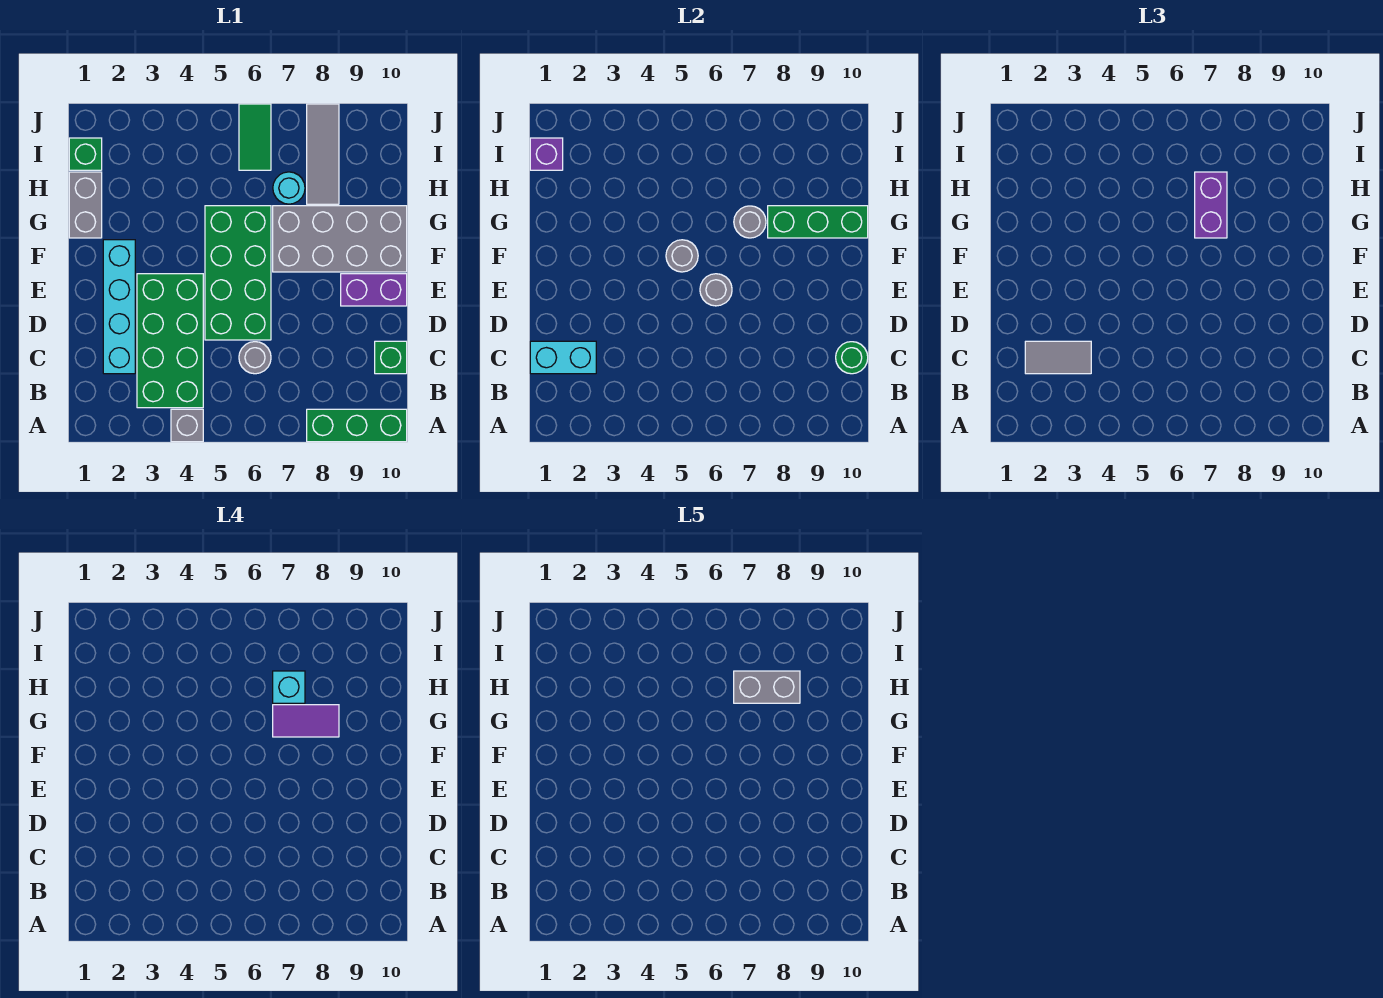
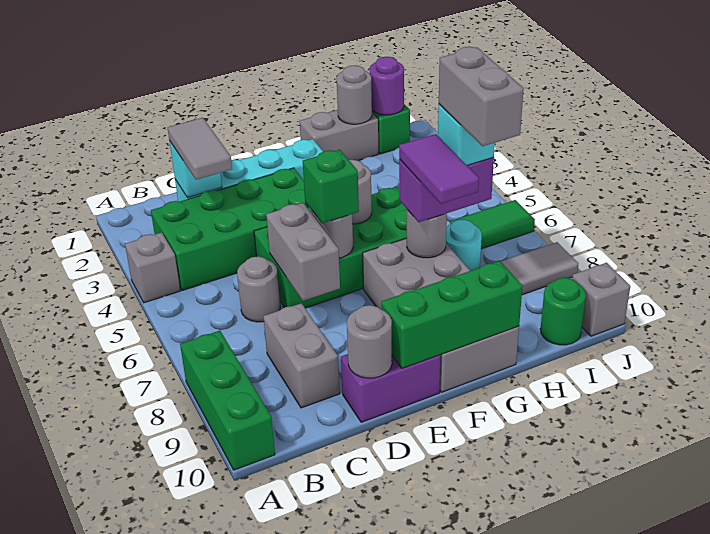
cyan 1x2 brick [530,341,596,374] -> cyan 1x1 brick [170,142,222,198]
none -> grey 1x2 brick [263,303,340,408]
green 1x1 brick [375,341,407,374] -> green 1x1 brick moved to [303,150,359,223]
green 1x1 round brick [836,342,868,374] -> green 1x1 round brick moved to [540,278,586,345]
none -> grey 1x2 brick [266,203,340,301]
none -> grey 1x1 round brick [347,305,392,378]
purple 1x2 brick [341,274,407,306] -> purple 1x2 brick turned to [341,354,441,422]
green 1x3 brick [768,206,868,238] -> green 1x3 brick turned to [381,261,523,369]
none -> grey 1x1 round brick [337,65,372,124]
purple 1x1 brick [530,138,563,170] -> purple 1x1 round brick [370,57,404,115]
none -> grey 1x1 brick [572,263,630,336]

